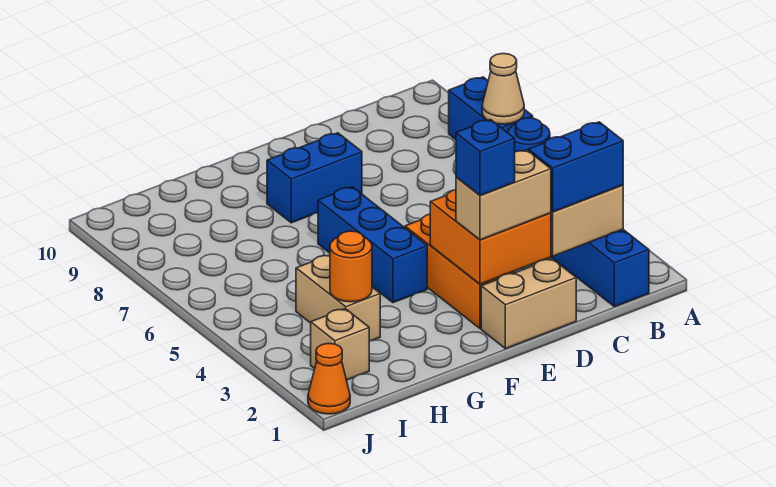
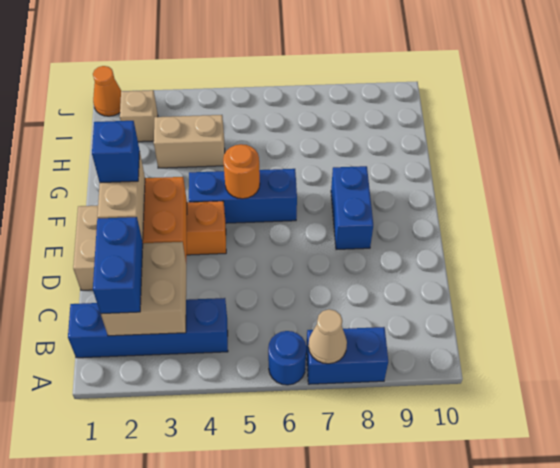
orange 1x1 round brick [330,231,372,302] -> orange 1x1 round brick moved to [223,144,260,199]

